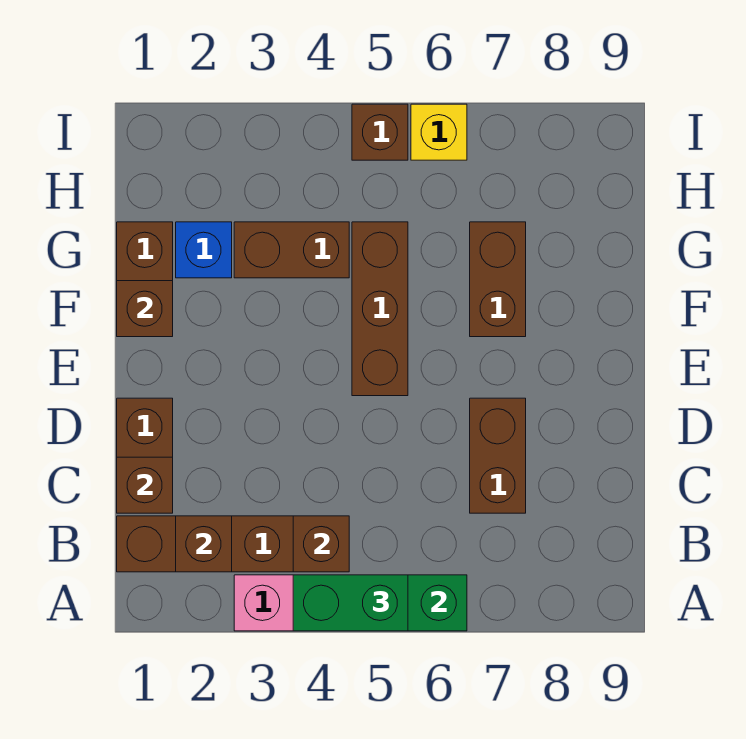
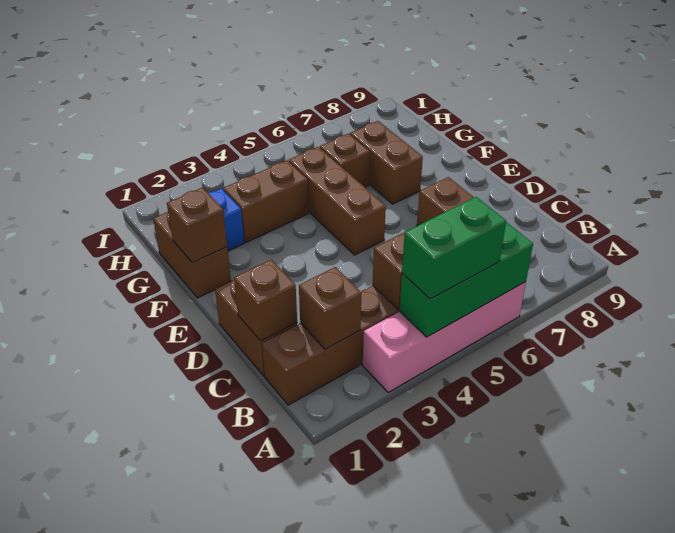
brown 1x1 brick [352,104,408,160] -> brown 1x1 brick moved to [320,134,370,187]
yellow 1x1 brick [411,104,467,160] -> none

